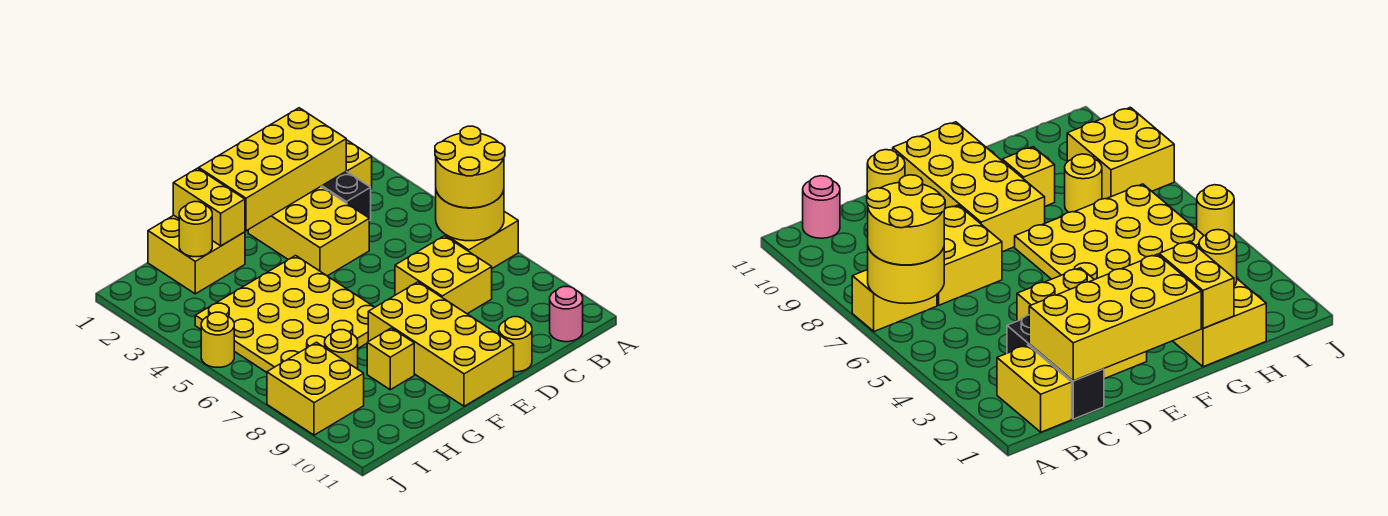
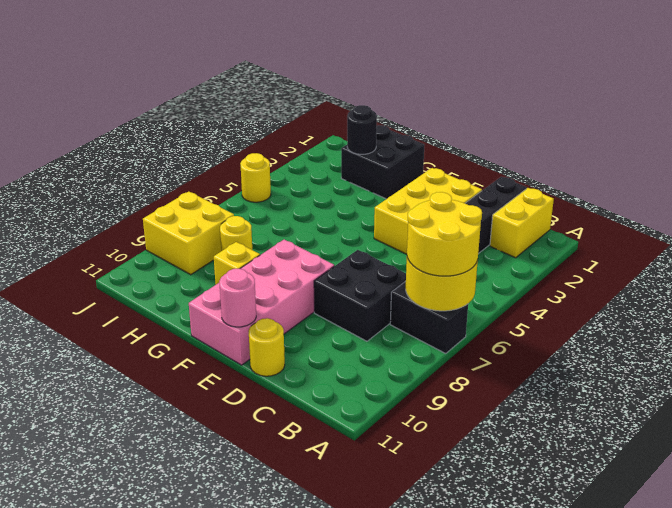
yellow 1x2 brick [446,211,518,268] -> black 1x2 brick [390,281,468,354]
pink 1x1 round brick [550,287,583,342] -> pink 1x1 round brick moved to [219,269,256,327]
yellow 2x4 brick [199,108,346,231] -> none
yellow 2x2 brick [395,236,492,314] -> black 2x2 brick [314,250,406,341]
yellow 2x4 brick [368,282,514,406] -> pink 2x4 brick [189,240,334,365]
yellow 4x4 plate [195,256,375,372] -> none
yellow 2x2 brick [148,215,245,294] -> black 2x2 brick [341,125,424,199]
yellow 1x2 brick [173,168,245,246] -> none
yellow 1x1 round brick [179,202,212,257] -> black 1x1 round brick [347,105,377,154]

